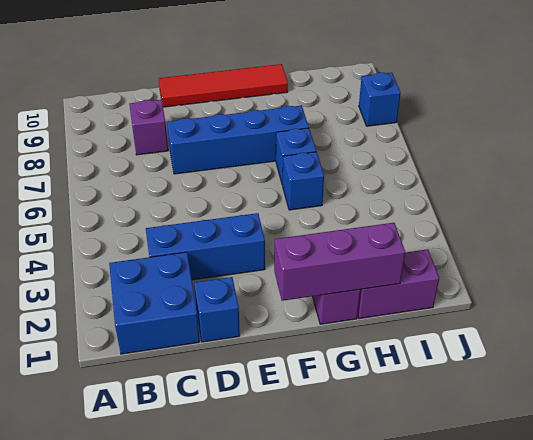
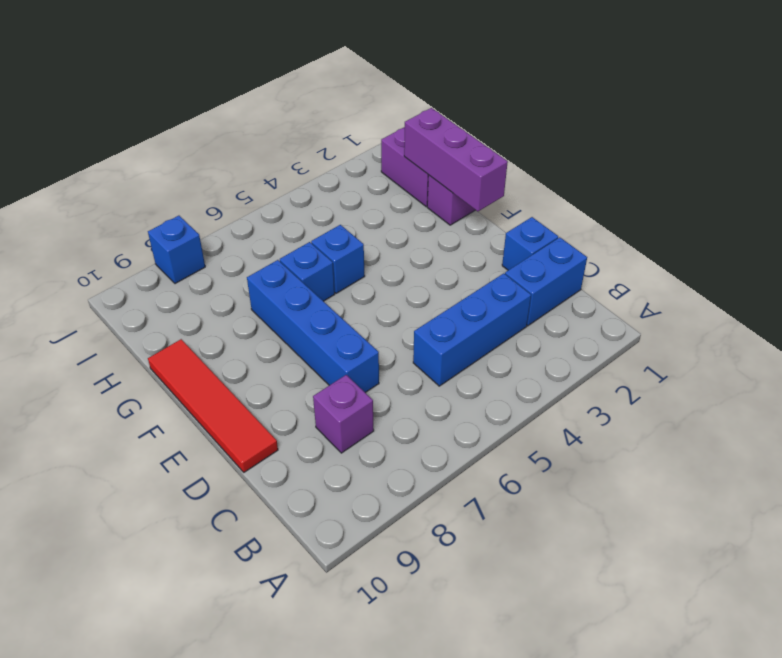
blue 2x2 brick [109,252,200,354] -> blue 1x2 brick [505,237,587,326]
blue 1x3 brick [146,213,265,280] -> blue 1x3 brick turned to [413,273,531,386]

